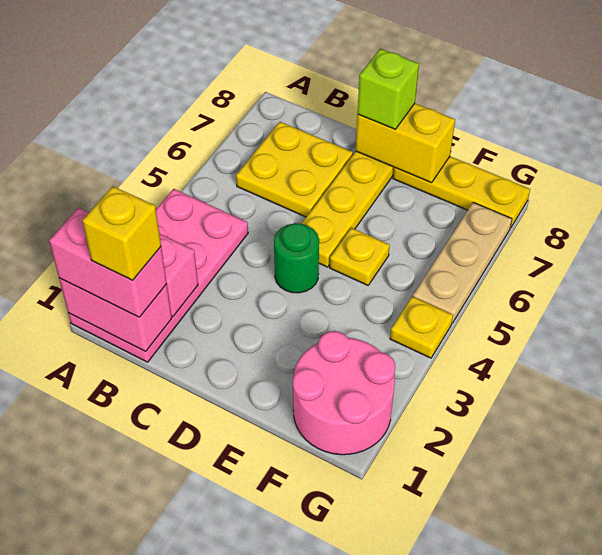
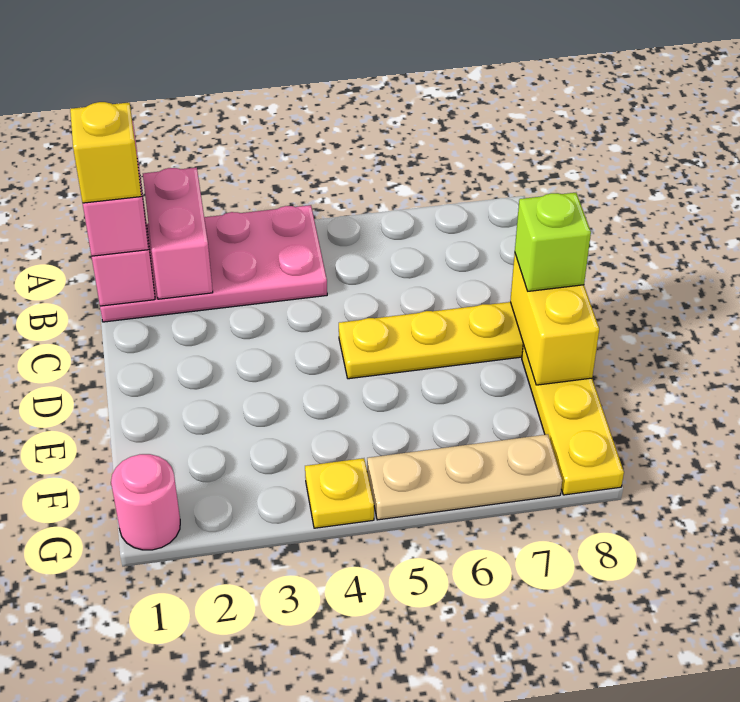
yellow 2x2 plate [236,122,353,217] -> none
green 1x1 round brick [274,223,319,293] -> none
yellow 1x1 plate [330,228,390,285] -> none
pink 2x2 round brick [293,331,395,455] -> pink 1x1 round brick [111,454,180,550]

